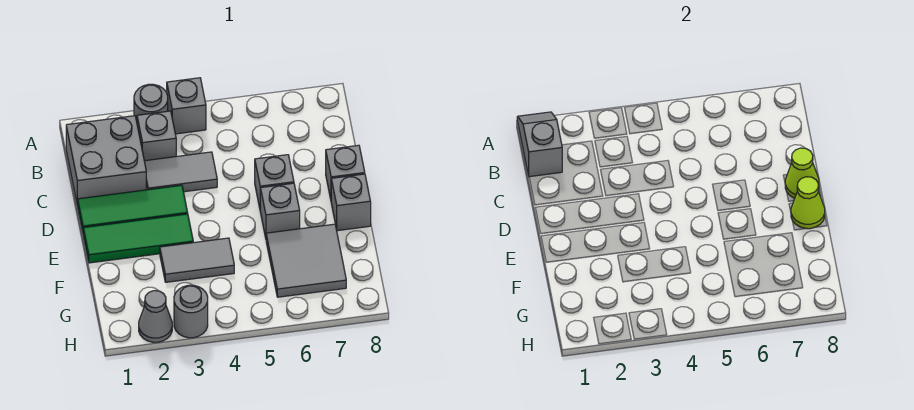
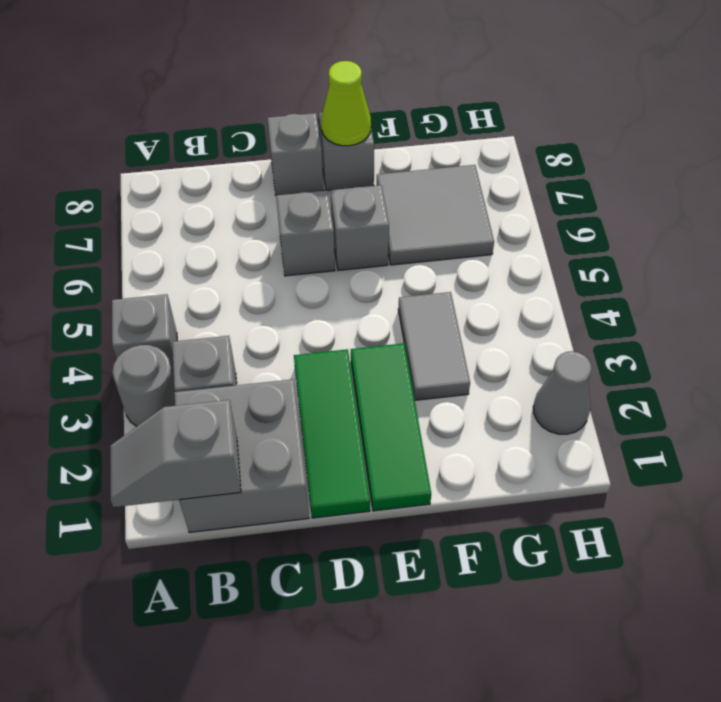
grey 1x2 tile [144,152,217,192] -> none
lime 1x1 cone [785,148,819,198] -> none
grey 1x1 round brick [174,285,208,338] -> none

